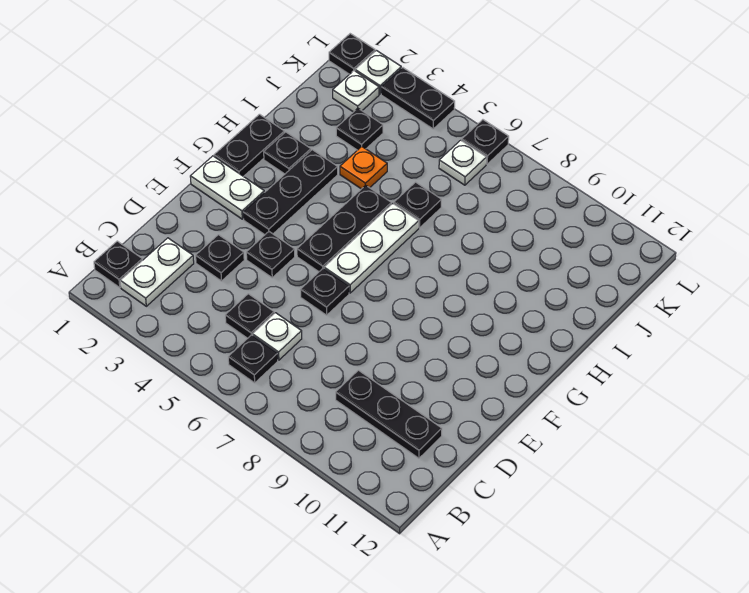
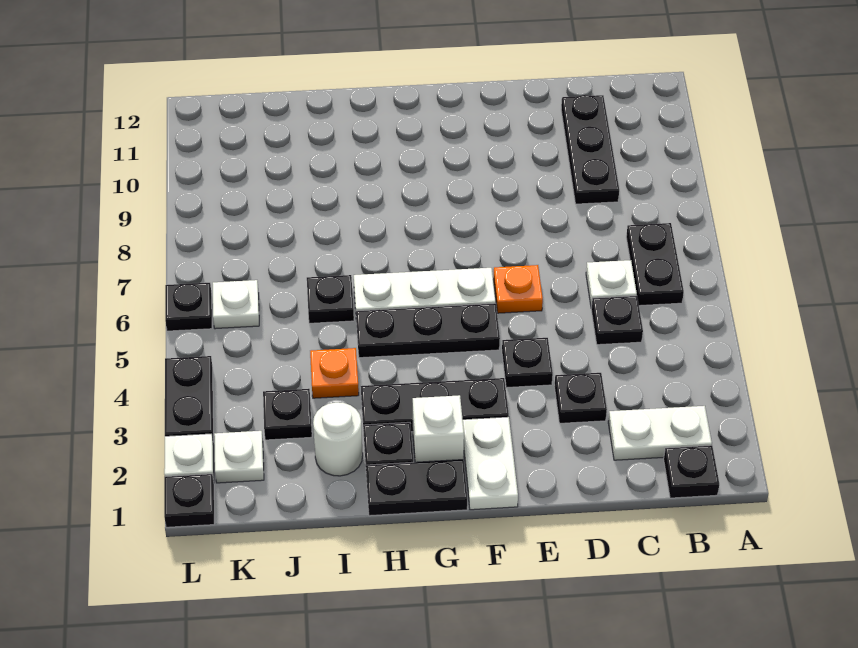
black 1x1 plate [228,335,278,383] -> black 1x2 plate [626,223,684,306]
black 1x1 plate [300,269,349,315] -> orange 1x1 plate [494,265,543,313]
none -> white 1x1 brick [413,395,464,462]
none -> white 1x1 round brick [313,402,363,476]

